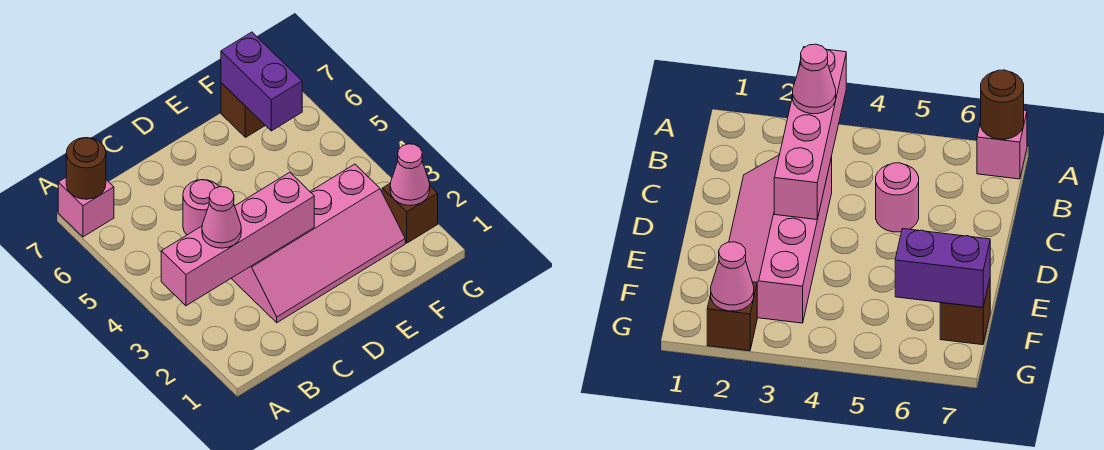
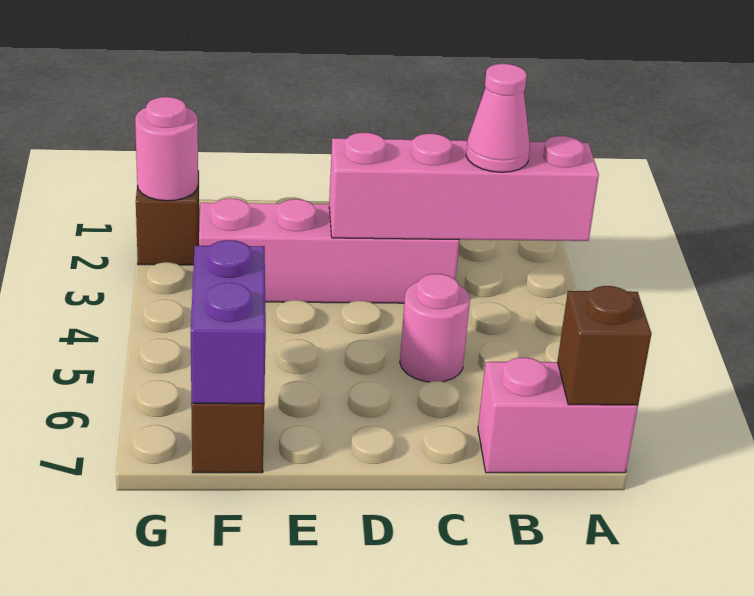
pink 1x1 brick [58,178,114,237] -> pink 1x2 brick [478,358,638,473]
brown 1x1 round brick [66,138,106,199] -> brown 1x1 brick [557,286,651,405]
pink 1x1 cone [390,144,430,206] -> pink 1x1 round brick [135,97,198,201]

